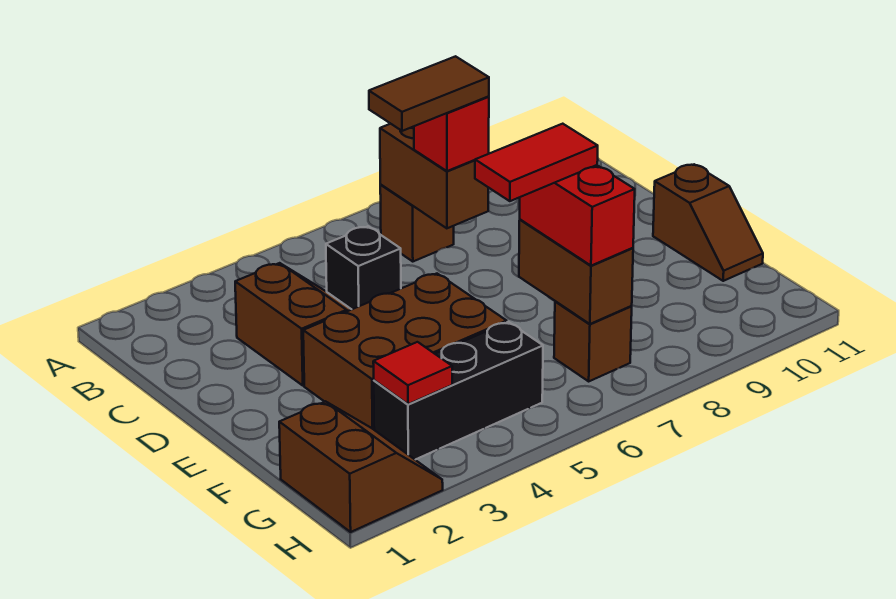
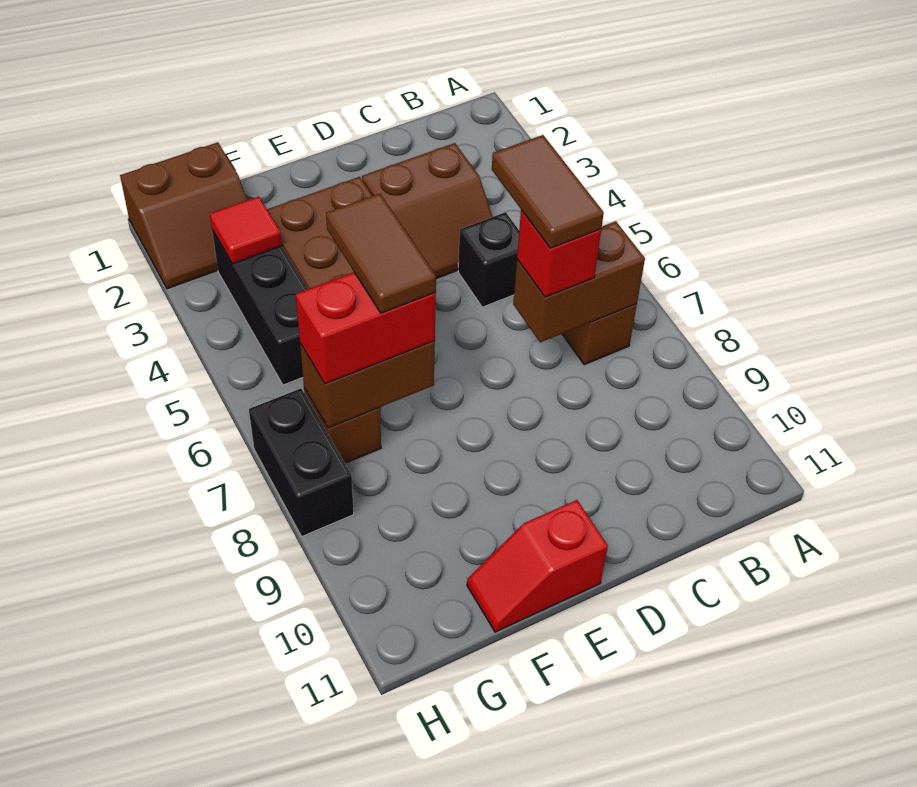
brown 1x2 slope [653,164,763,281] -> red 1x2 slope [467,500,608,632]
red 1x2 tile [475,124,598,201] -> brown 1x2 tile [326,193,436,313]
none -> black 1x2 brick [249,388,354,537]

